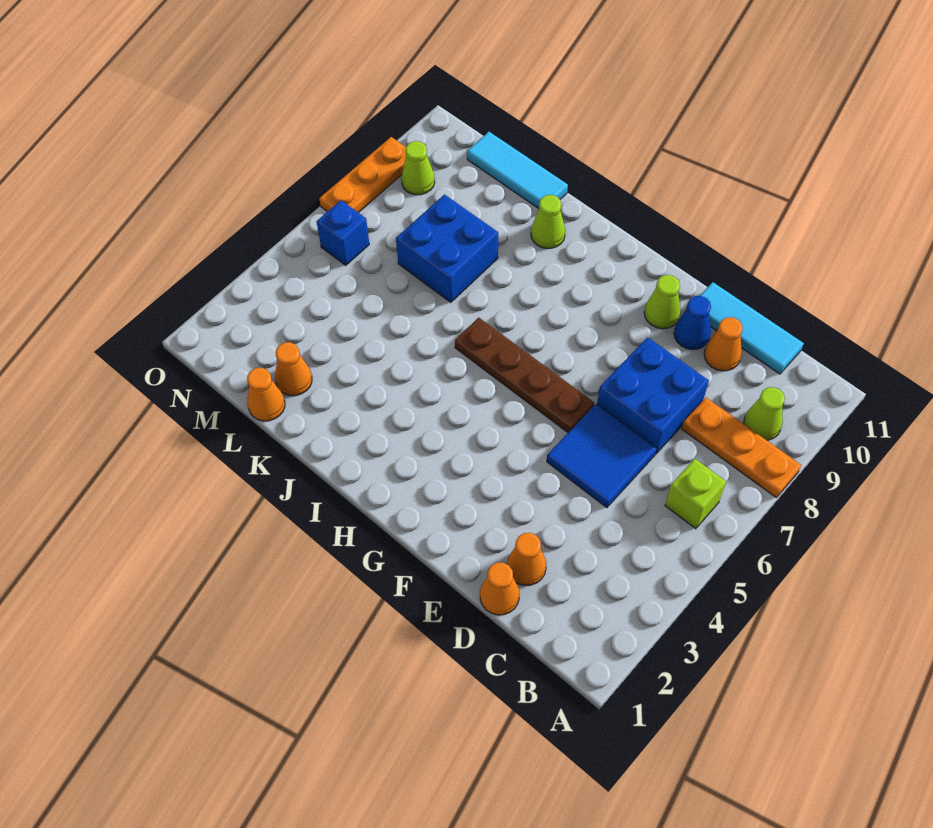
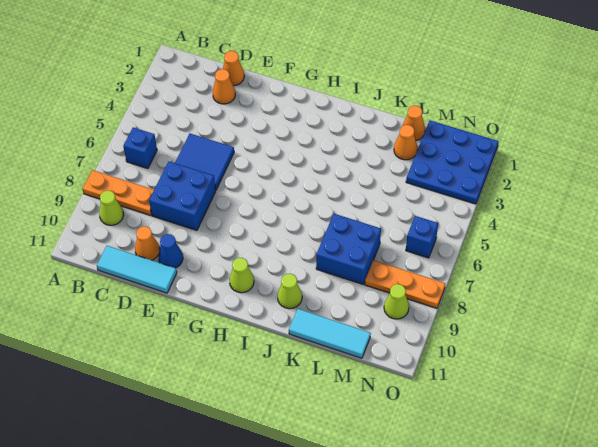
lime 1x1 brick [665,459,726,529] -> blue 1x1 brick [123,128,157,169]
brown 1x4 plate [455,318,594,432] -> none
lime 1x1 cone [644,275,681,329] -> lime 1x1 cone moved to [229,258,254,293]
none -> blue 3x3 plate [406,121,499,204]
orange 1x3 plate [319,137,406,213] -> orange 1x3 plate turned to [365,260,445,308]

